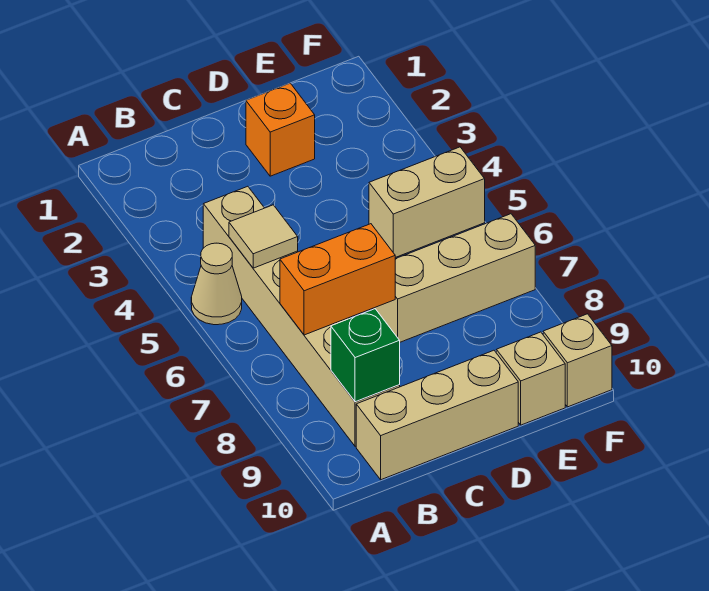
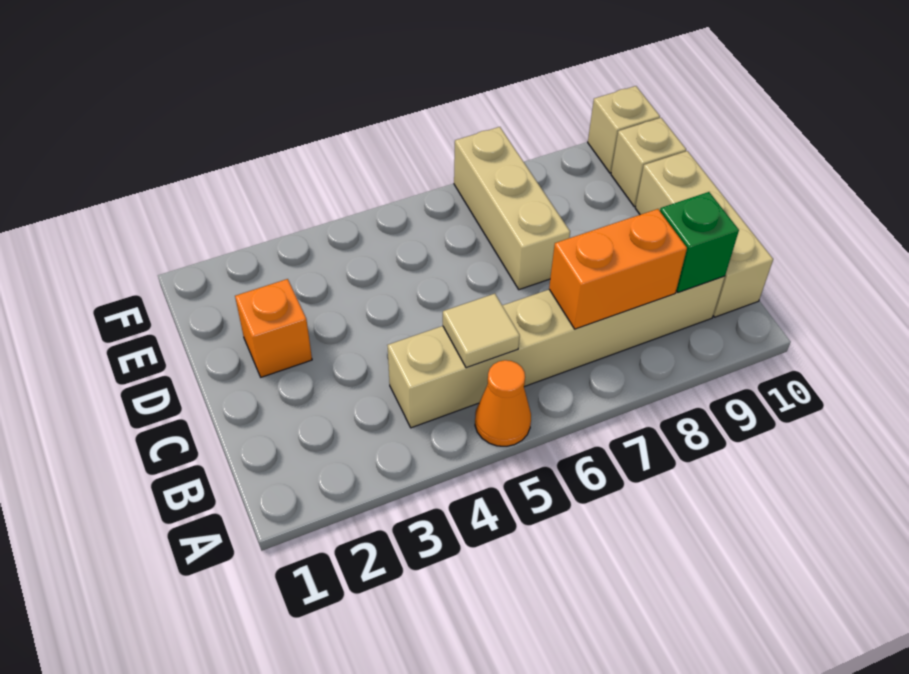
tan 1x1 cone [191,243,242,325] -> orange 1x1 cone [475,360,531,446]
orange 1x2 brick [280,224,395,335] -> orange 1x2 brick turned to [549,209,687,329]
tan 1x2 brick [369,147,485,258] -> none

